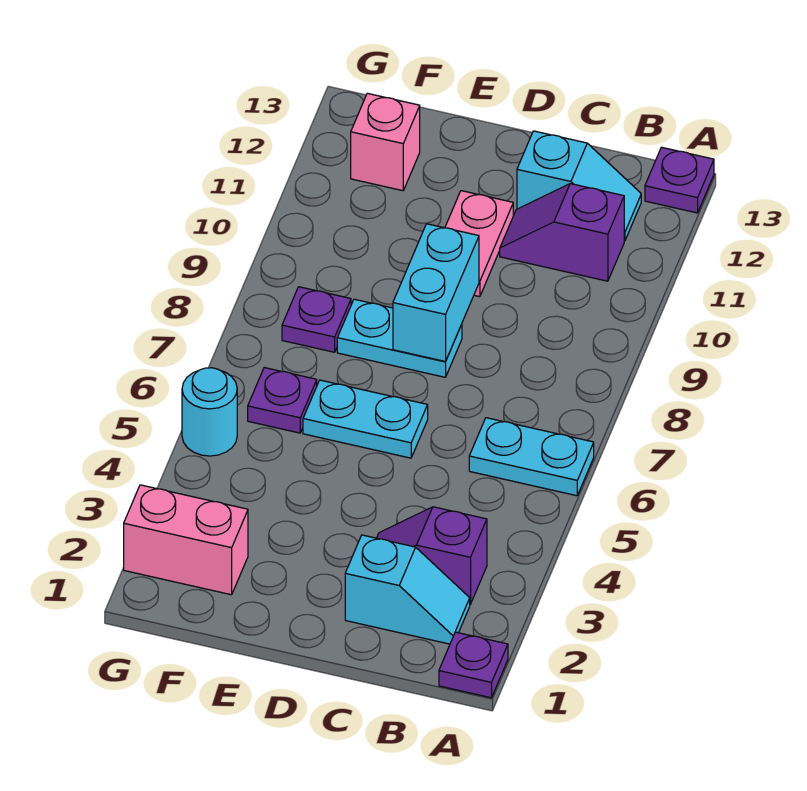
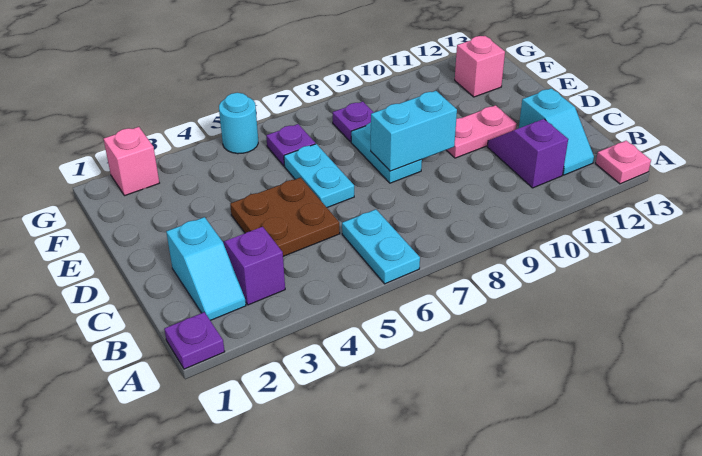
purple 1x1 plate [645,147,714,213] -> pink 1x1 plate [596,141,651,184]
none -> brown 2x2 plate [230,178,340,256]
pink 1x2 brick [124,485,248,595] -> pink 1x1 brick [104,127,159,196]

